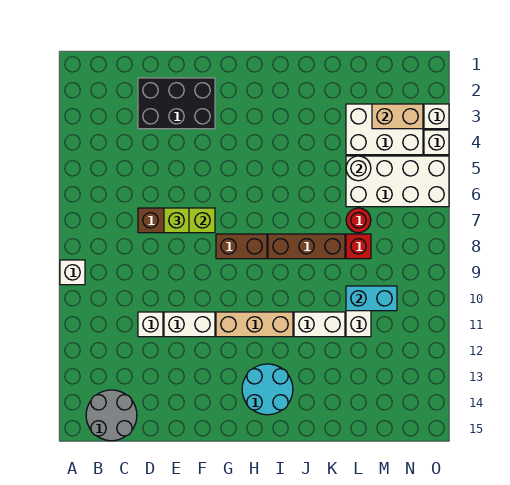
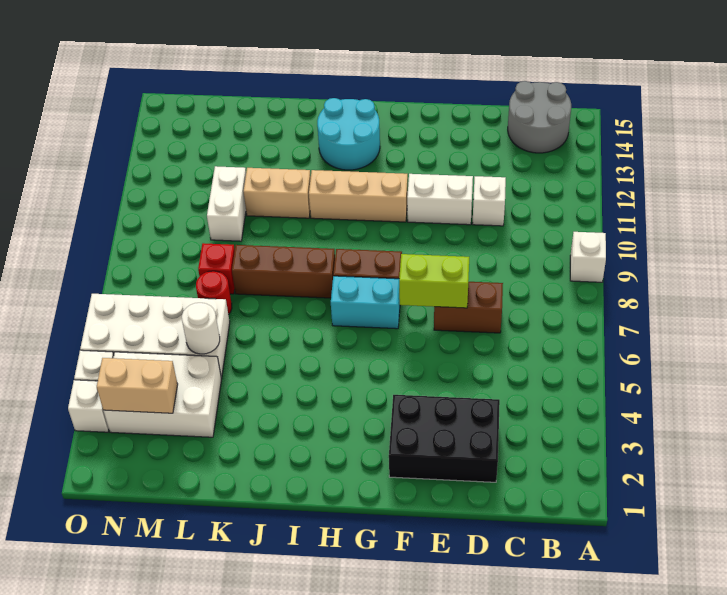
lime 1x1 brick [164,208,189,233] -> none
white 1x2 brick [294,312,345,337] -> tan 1x2 brick [244,168,311,218]
cyan 1x2 brick [346,286,397,311] -> cyan 1x2 brick moved to [331,276,400,329]

